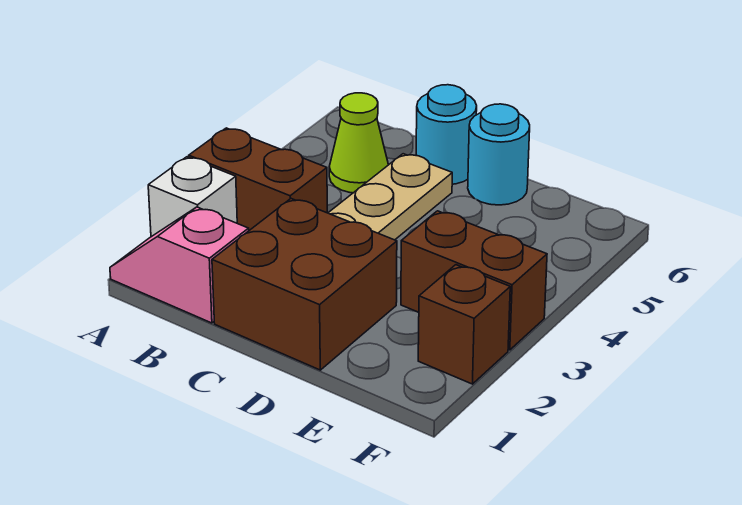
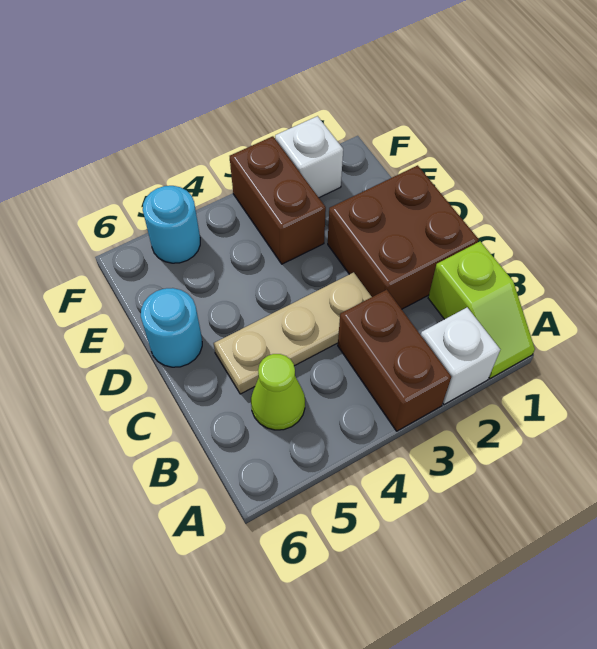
pink 1x2 slope [110,207,249,323] -> lime 1x2 slope [428,241,535,379]
cyan 1x1 round brick [416,85,477,184] -> cyan 1x1 round brick moved to [143,186,200,263]
brown 1x1 brick [418,265,510,384] -> white 1x1 brick [275,116,343,198]

